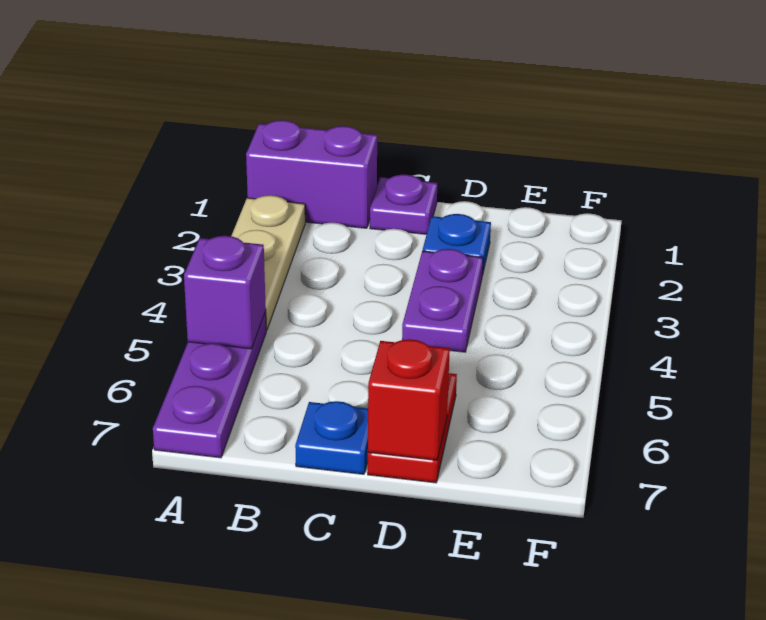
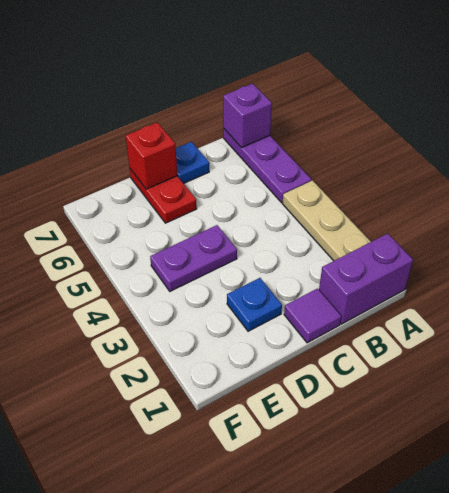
purple 1x1 brick [184,236,266,349] -> purple 1x1 brick moved to [223,84,272,148]
purple 1x1 plate [370,175,437,234] -> purple 1x1 tile [284,289,341,343]
purple 1x2 plate [402,249,483,352] -> purple 1x2 plate turned to [150,225,237,291]

